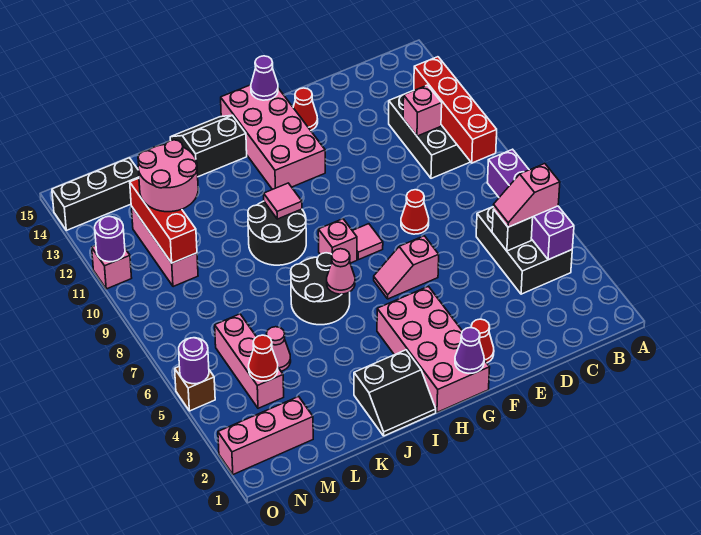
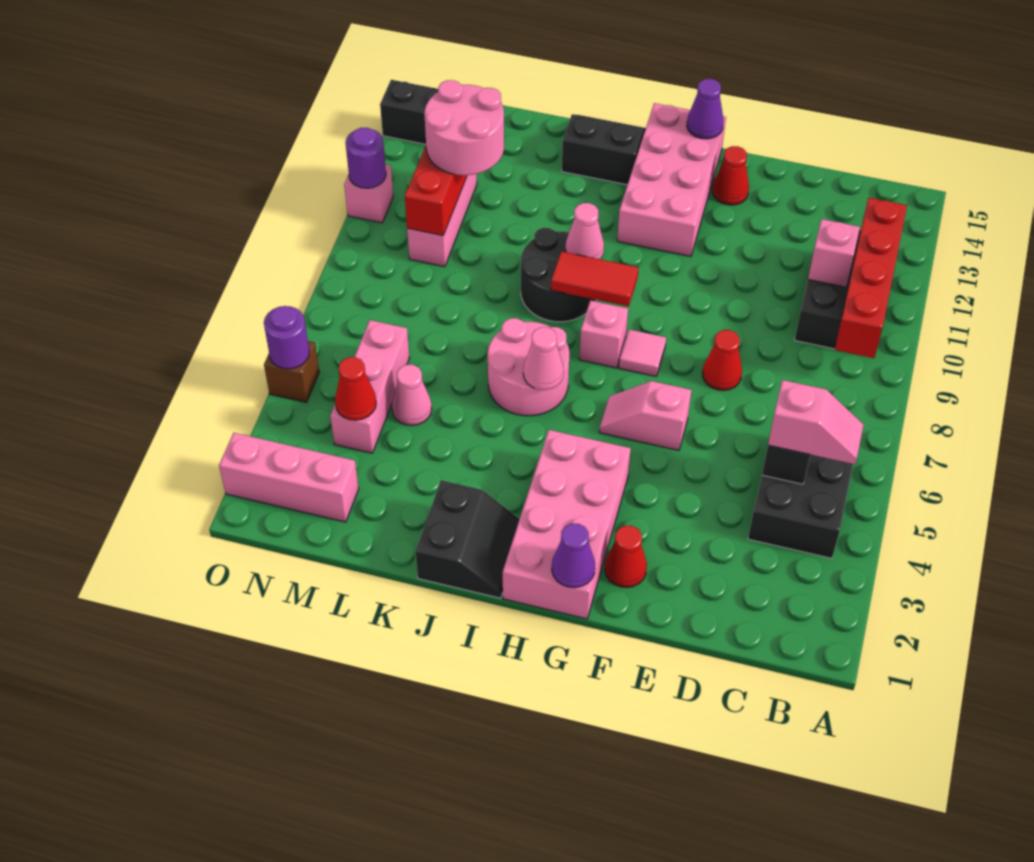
purple 1x4 brick [487,149,574,260] -> none
pink 1x2 slope [493,163,560,227] -> pink 1x2 slope turned to [768,380,864,464]
none -> red 1x2 tile [551,251,638,306]
black 2x2 slope [354,350,436,436] -> black 2x2 slope turned to [415,480,520,598]
black 2x2 round brick [291,253,350,325] -> pink 2x2 round brick [488,318,569,416]
pink 1x1 tile [264,183,302,219] -> pink 1x1 cone [566,203,604,259]

